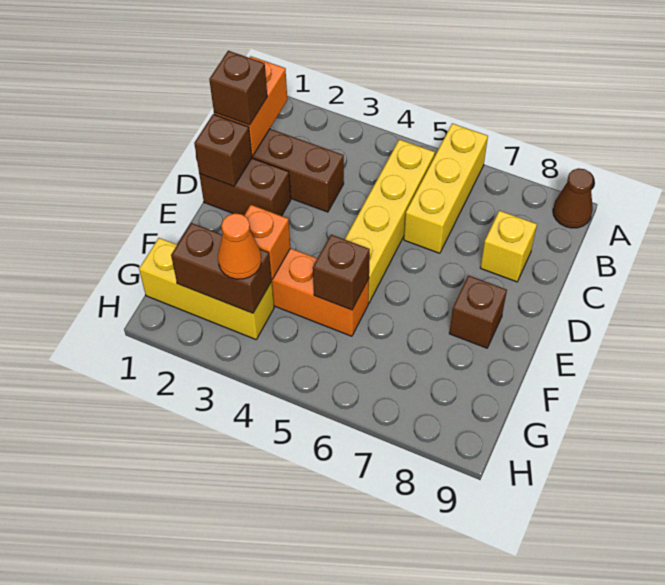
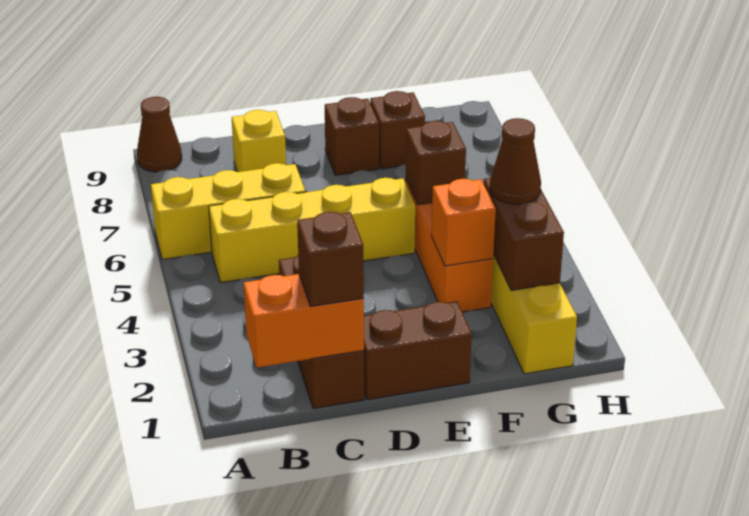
brown 1x2 brick [199,158,291,216] -> brown 1x2 brick turned to [364,301,472,400]
brown 1x1 brick [194,114,252,186] -> brown 1x1 brick moved to [370,91,425,169]
orange 1x1 cone [218,213,261,279] -> brown 1x1 cone [490,118,541,204]

